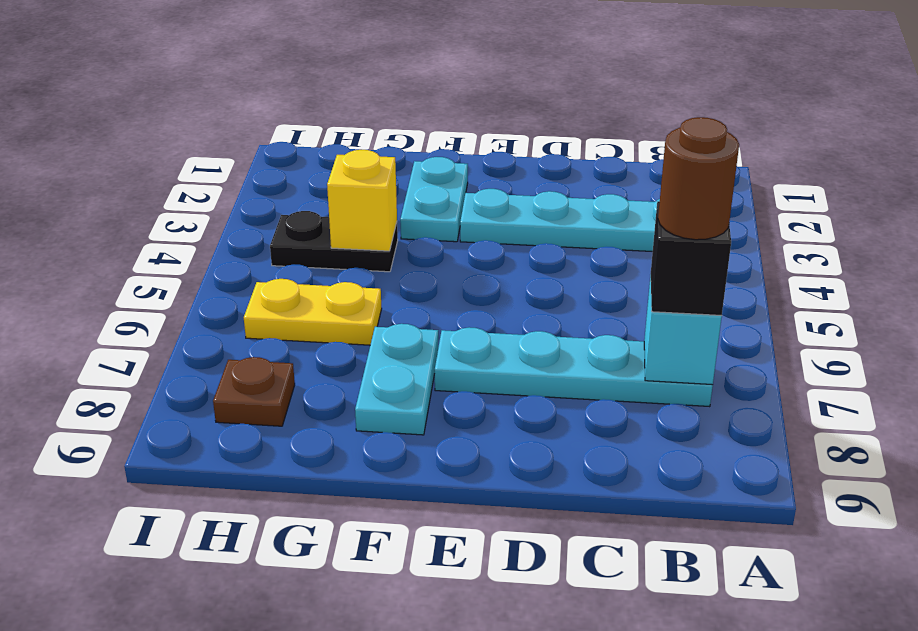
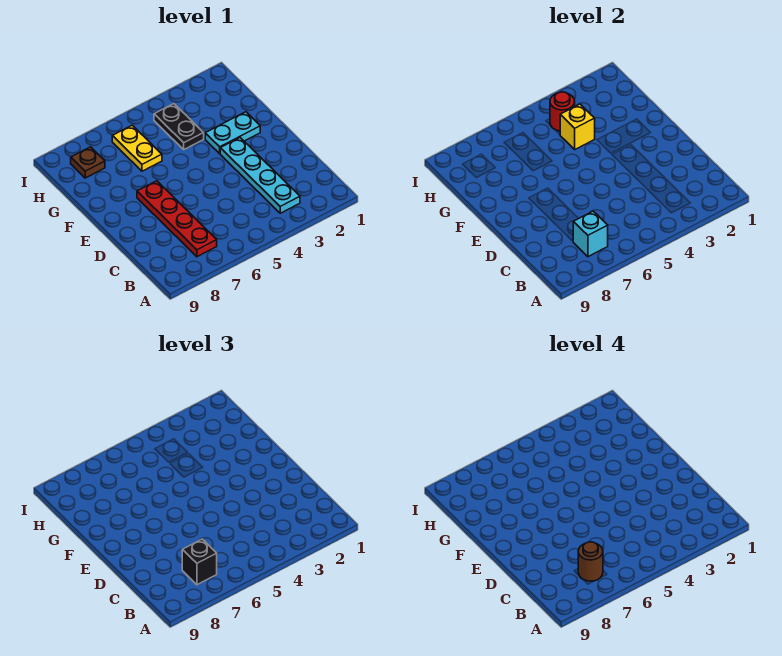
cyan 1x4 plate [435,327,713,407] -> red 1x4 plate [137,181,217,257]
cyan 1x2 plate [355,324,438,435] -> none
none -> red 1x1 round brick [550,92,575,131]

